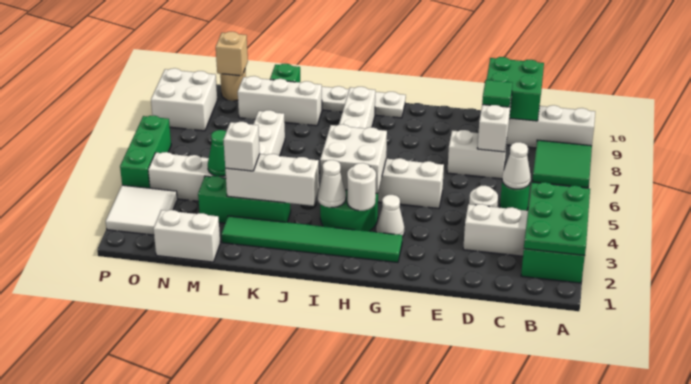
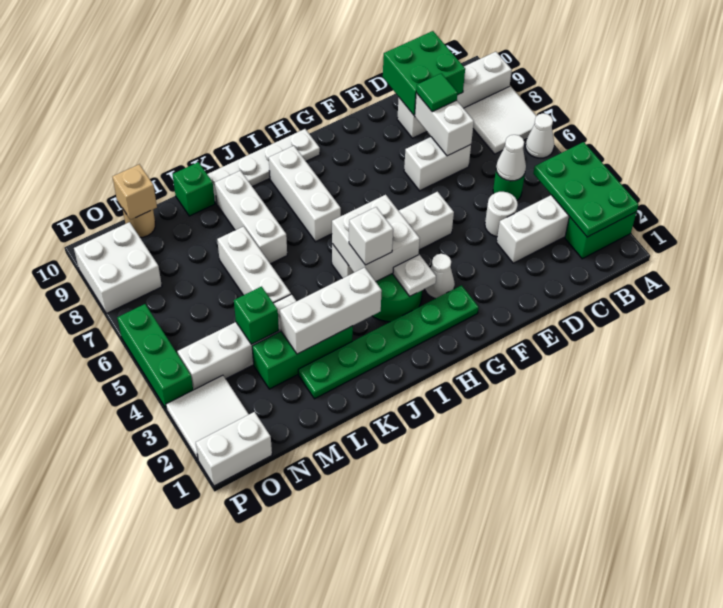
green 2x2 tile [532,140,592,188] -> white 2x2 tile [464,86,536,154]
green 1x6 tile [221,216,402,262] -> green 1x6 plate [298,285,479,399]
white 1x1 round brick [347,163,376,211] -> white 1x1 plate [393,255,436,296]
white 1x1 cone [318,160,346,207] -> white 1x1 cone moved to [525,113,554,158]
white 1x3 brick [238,76,322,126] -> white 1x3 brick turned to [215,171,287,264]
white 1x1 brick [223,122,260,171] -> white 1x1 brick moved to [349,207,393,265]
white 1x2 brick [153,210,220,262] -> white 1x2 brick moved to [196,412,272,486]
green 1x1 cone [208,130,226,176] -> green 1x1 brick [234,287,279,344]

